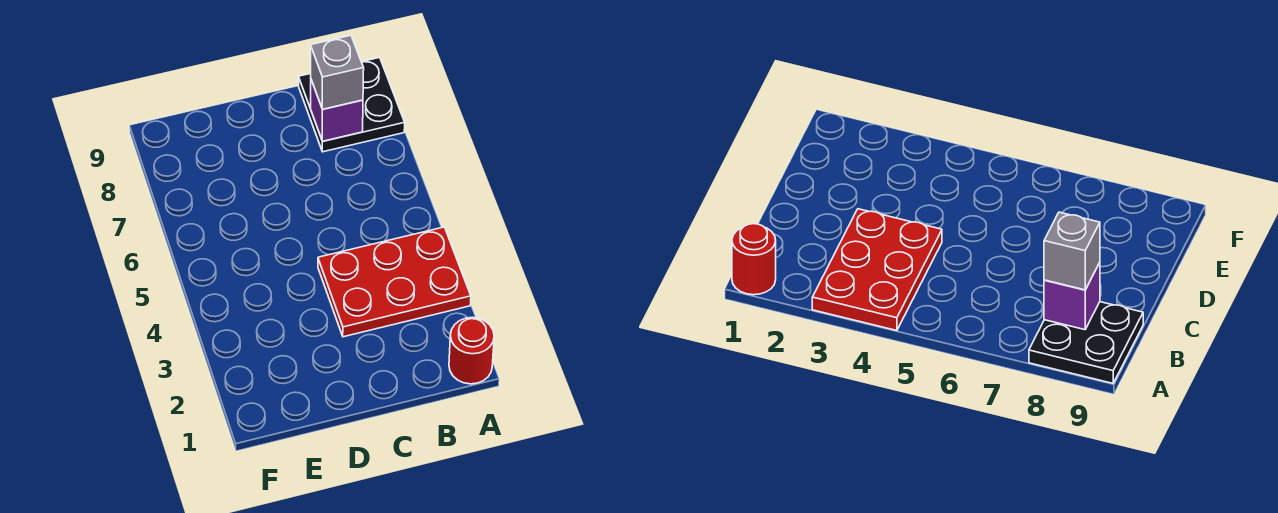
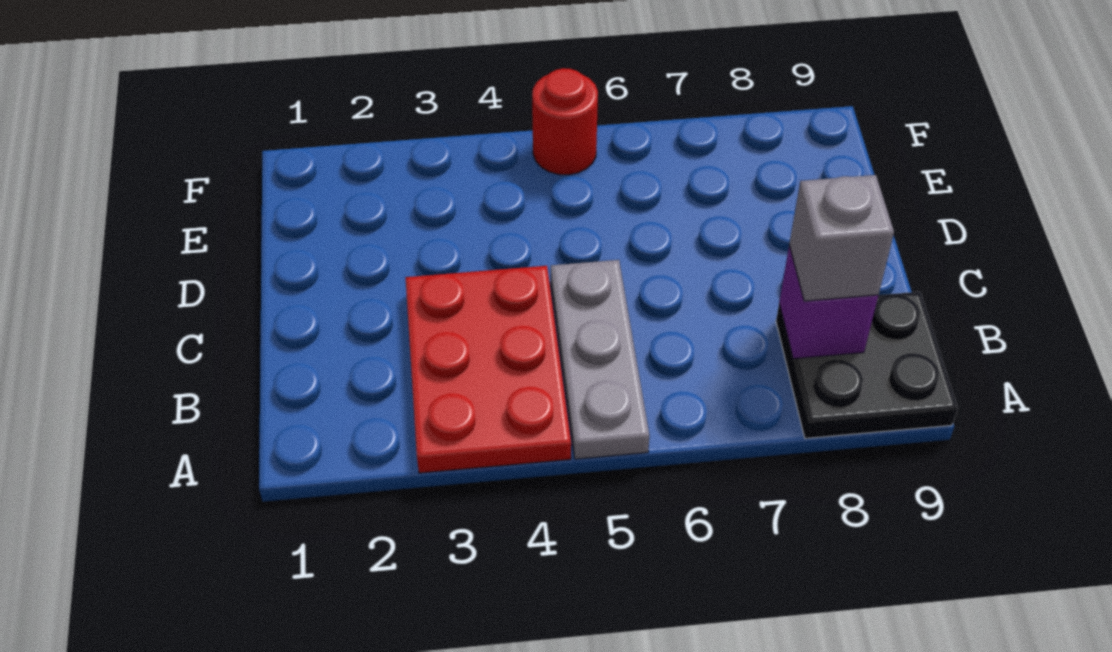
red 1x1 round brick [449,317,494,384] -> red 1x1 round brick moved to [532,68,598,175]
none -> grey 1x3 plate [551,260,649,459]

